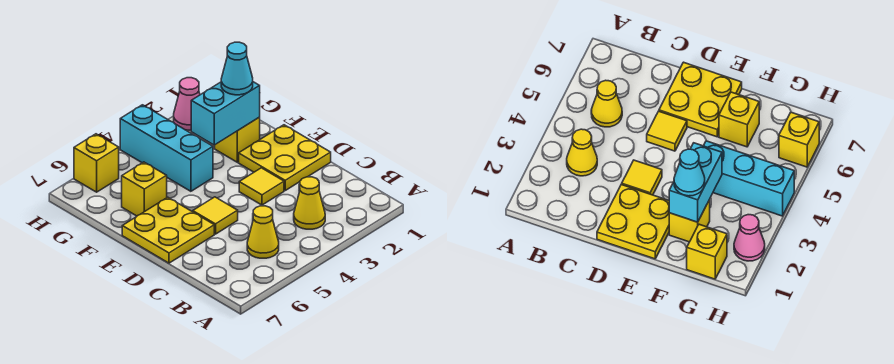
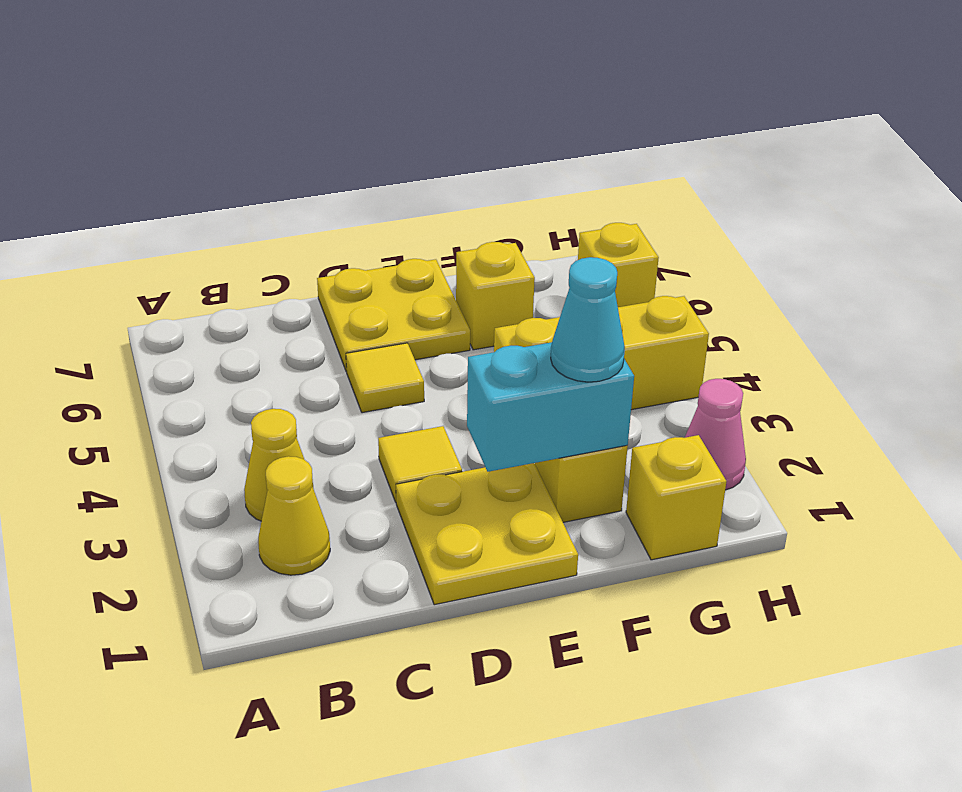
yellow 1x1 cone [247,206,279,258] -> yellow 1x1 cone moved to [258,456,330,575]
cyan 1x2 brick [191,82,260,145] -> cyan 1x2 brick turned to [467,342,634,472]
cyan 1x3 brick [120,105,213,191] -> yellow 1x3 brick [494,296,709,410]

